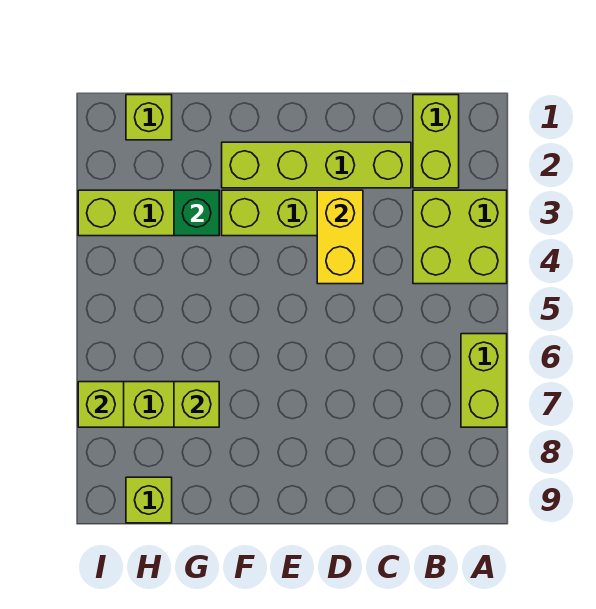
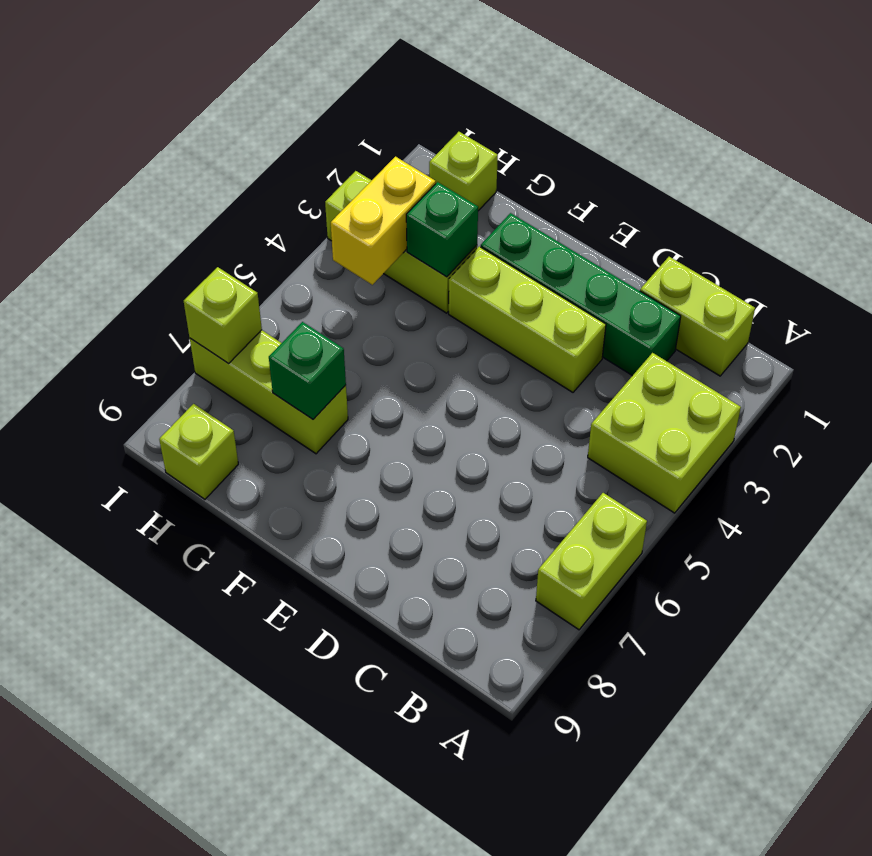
lime 1x2 brick [413,95,459,188] -> lime 1x2 brick turned to [640,257,755,376]
lime 1x4 brick [222,142,411,188] -> green 1x4 brick [481,213,681,376]
yellow 1x2 brick [317,190,363,284] -> yellow 1x2 brick moved to [331,157,436,285]
lime 1x1 brick [174,382,219,427] -> green 1x1 brick [269,322,346,419]

